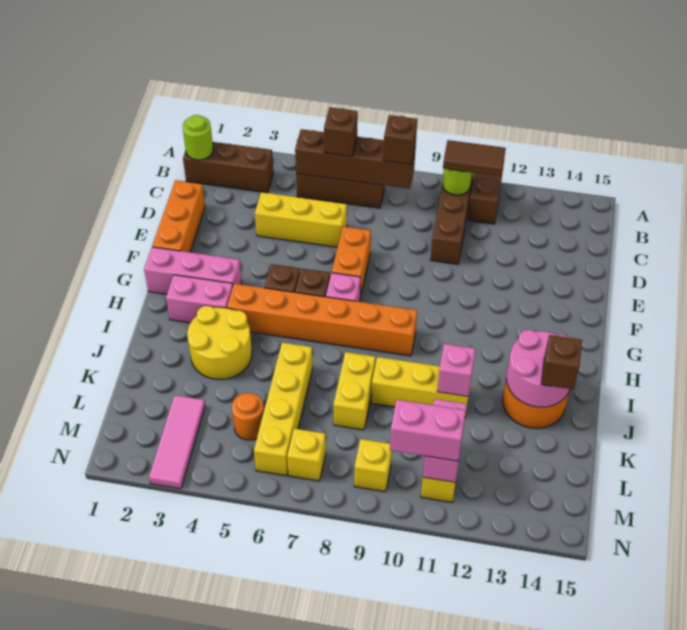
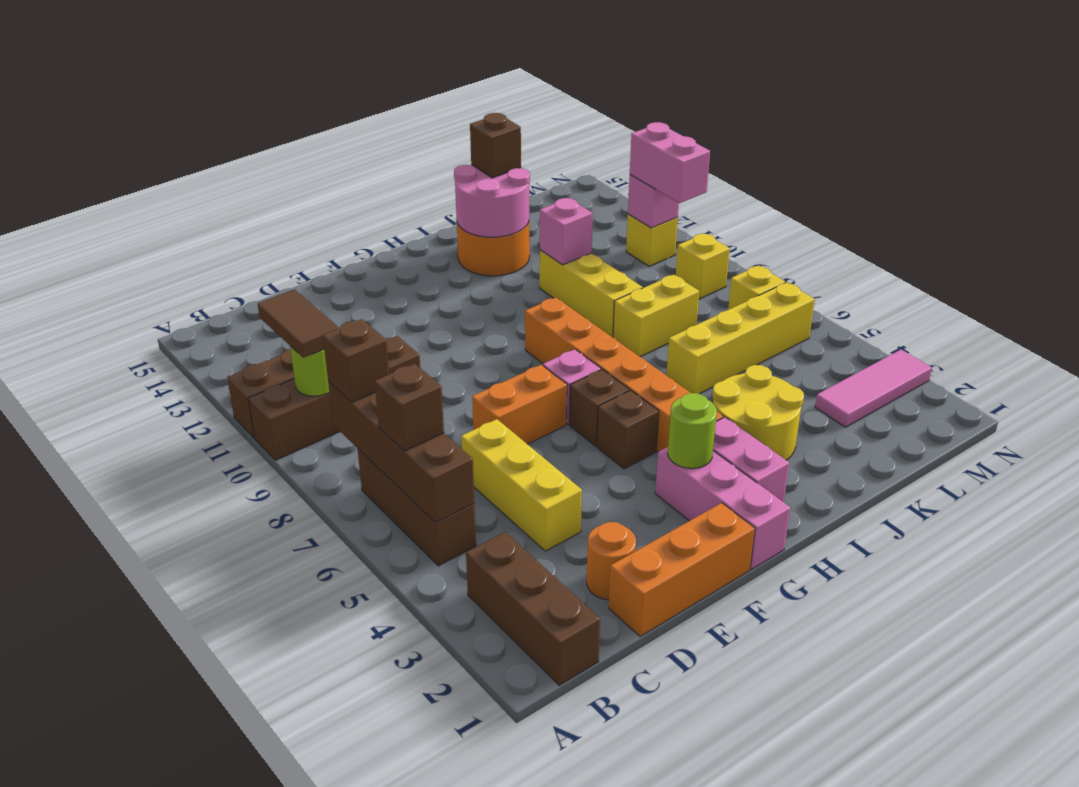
lime 1x1 round brick [183,115,213,160] -> lime 1x1 round brick moved to [668,393,717,469]
orange 1x1 round brick [232,393,264,440] -> orange 1x1 round brick moved to [587,522,636,600]
pink 1x2 brick [423,399,467,482] -> pink 1x1 brick [628,175,679,228]

